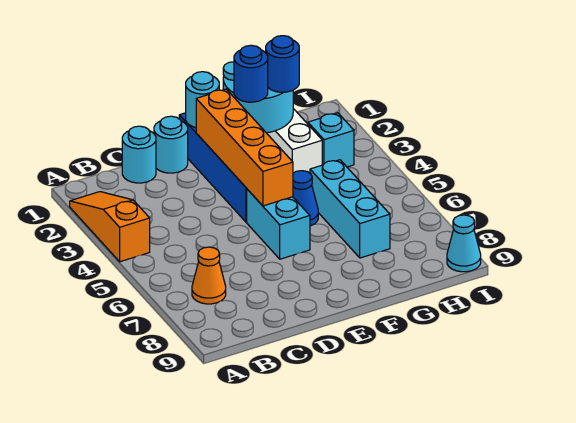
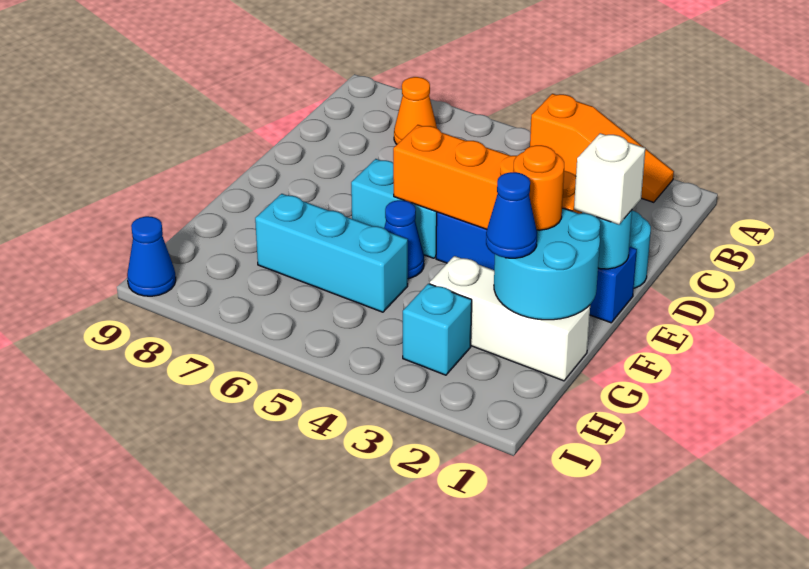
cyan 1x1 round brick [122,126,156,183] -> none
none -> white 1x1 brick [574,133,645,225]
blue 1x1 round brick [234,45,268,102] -> orange 1x1 round brick [513,145,564,230]
blue 1x1 round brick [266,36,299,92] -> blue 1x1 cone [486,172,537,258]
cyan 1x1 cone [447,215,481,272] -> blue 1x1 cone [127,216,176,296]

